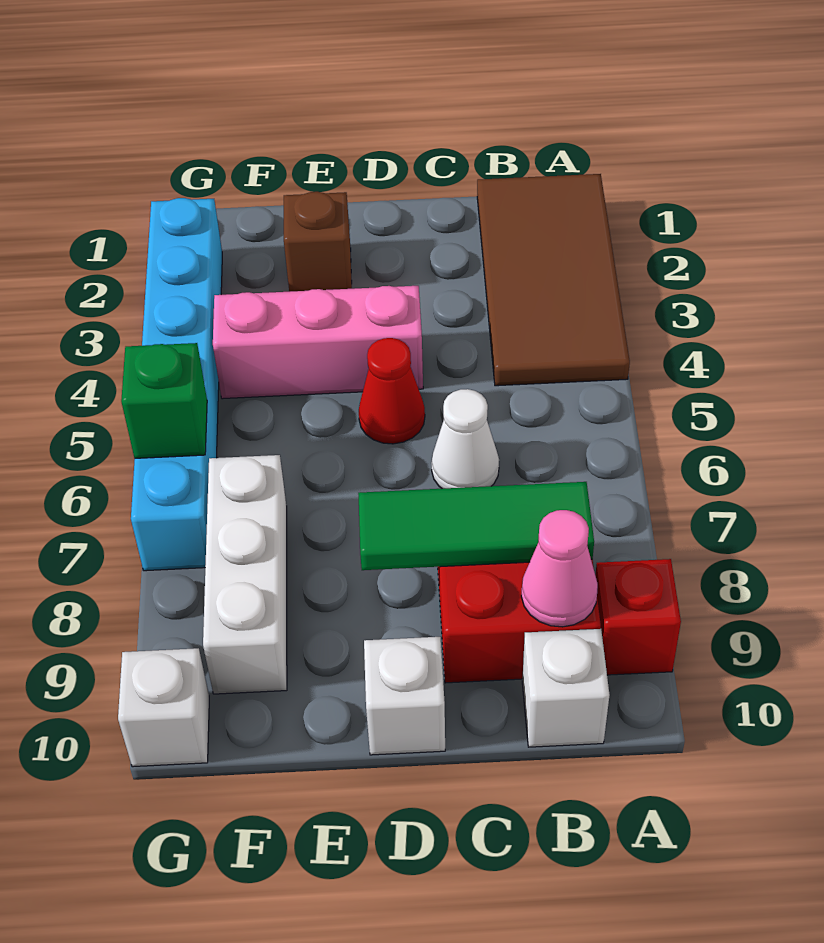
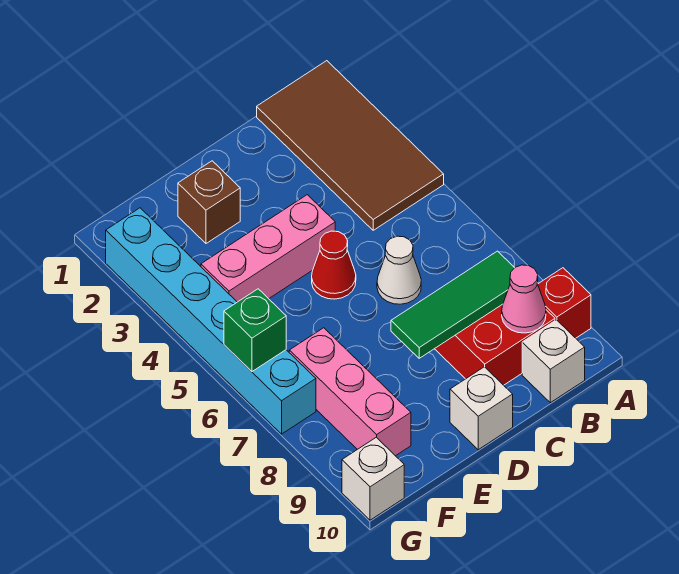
white 1x3 brick [203,455,287,694] -> pink 1x3 brick [289,328,411,456]

